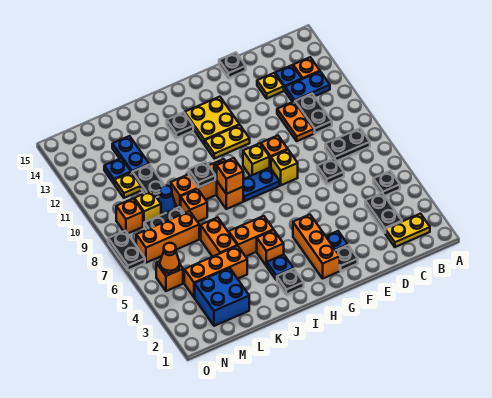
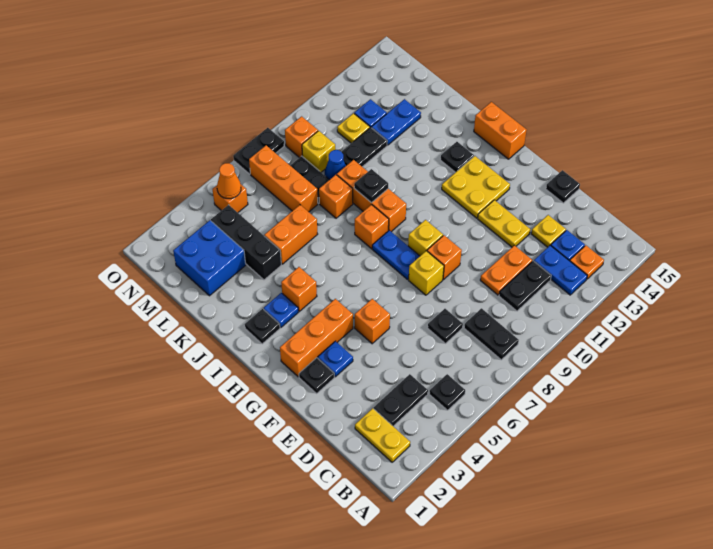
yellow 1x2 plate [205,125,250,159] -> yellow 1x2 plate moved to [478,200,530,247]
orange 1x2 brick [229,216,274,257] -> orange 1x2 brick moved to [474,102,527,159]
orange 1x1 brick [217,158,243,194] -> orange 1x1 brick moved to [355,299,390,344]
orange 1x3 brick [184,246,247,298] -> black 1x3 brick [211,205,281,280]

